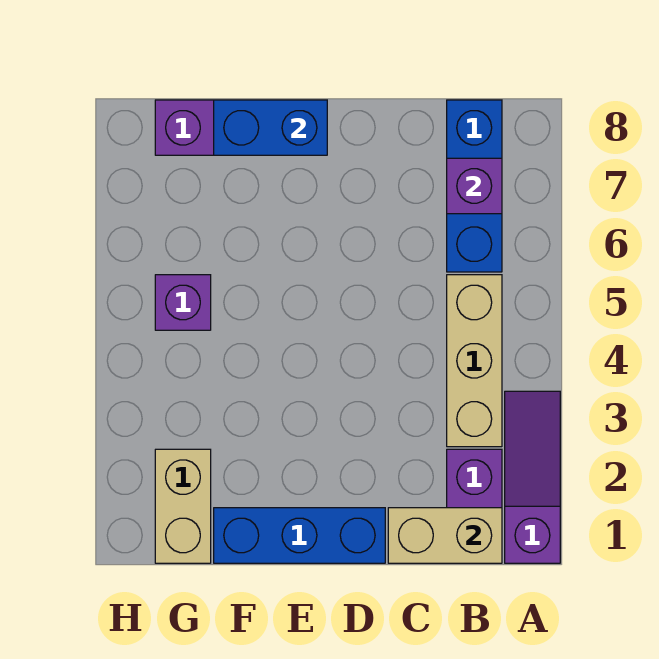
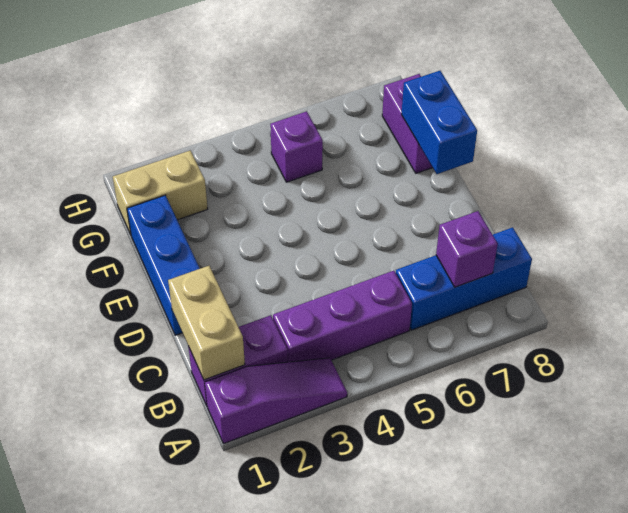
tan 1x3 brick [447,275,502,447] -> purple 1x3 brick [273,271,412,362]

